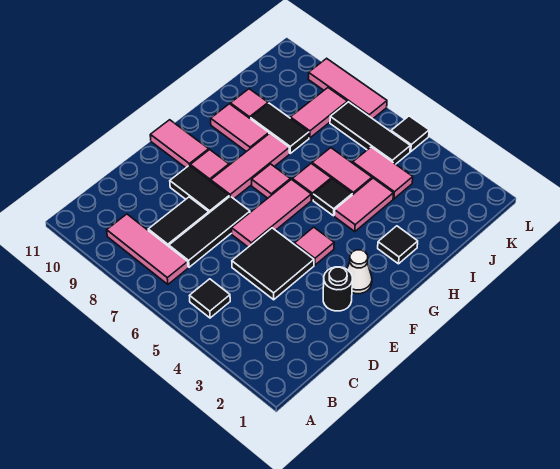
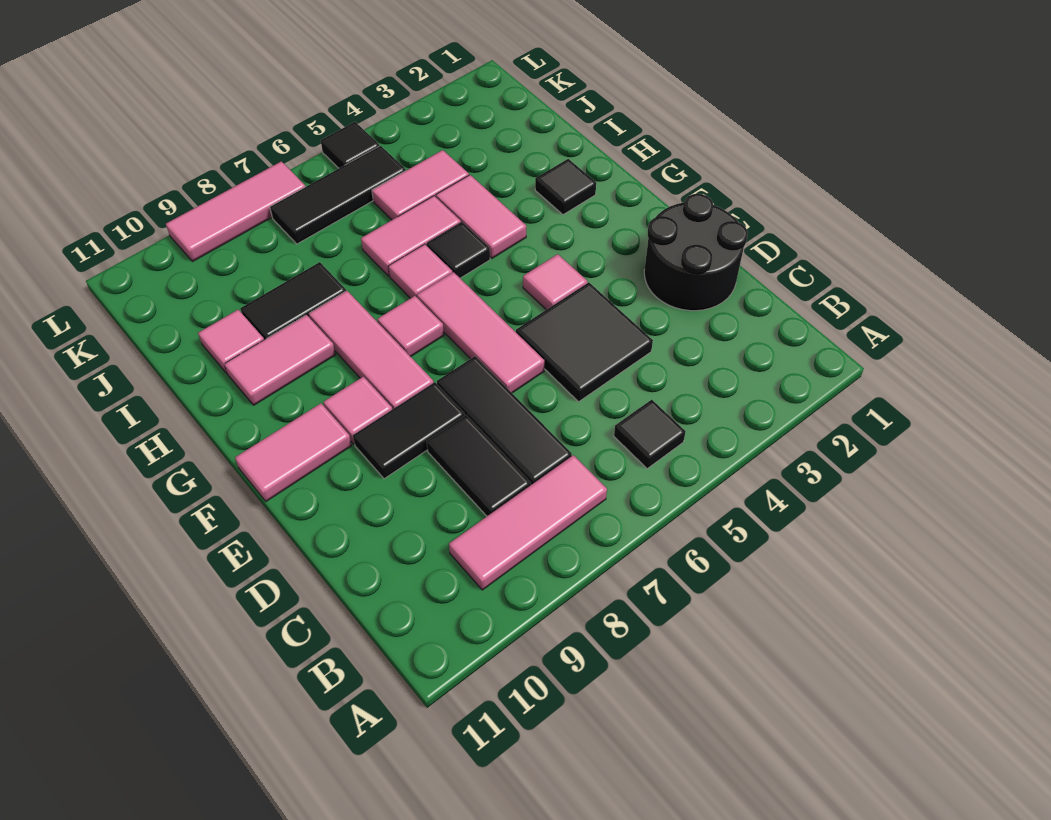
black 1x1 round brick [323,267,352,311] -> black 2x2 round brick [644,194,748,311]
white 1x1 cone [347,250,372,294] -> none
pink 1x2 tile [290,88,347,138] -> none

